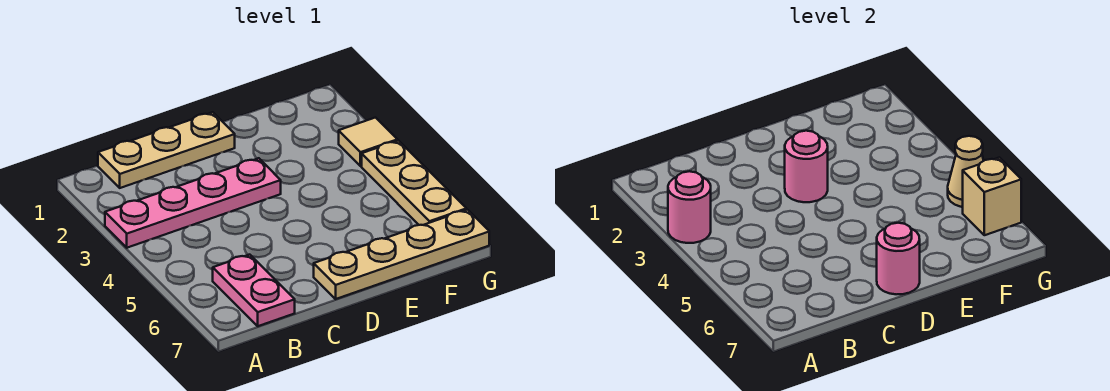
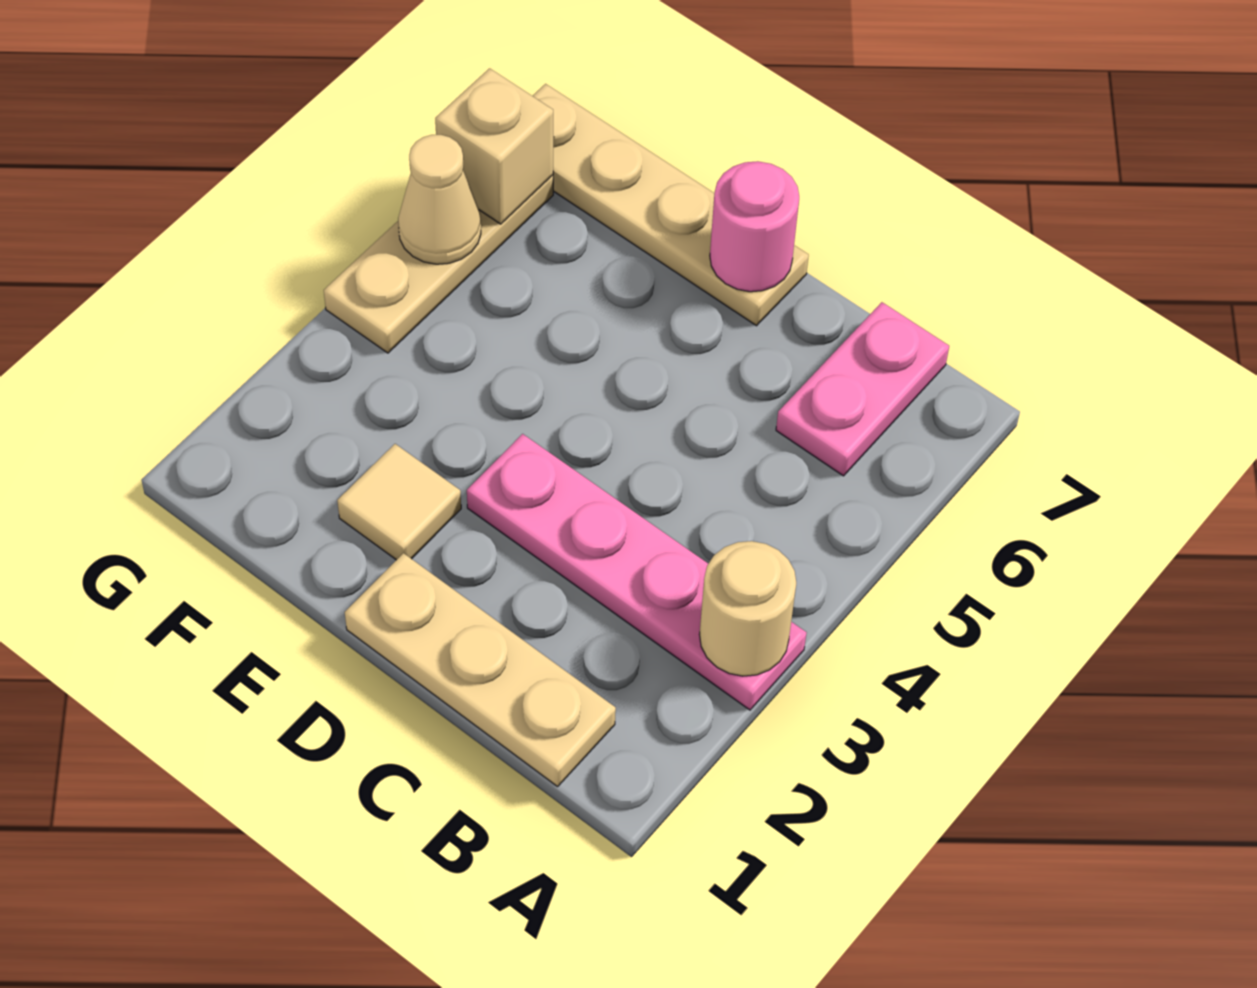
pink 1x1 round brick [668,171,711,243] -> tan 1x1 round brick [700,541,796,676]
pink 1x1 round brick [785,131,828,202] -> none
tan 1x1 tile [339,118,398,166] -> tan 1x1 tile moved to [337,444,461,560]

